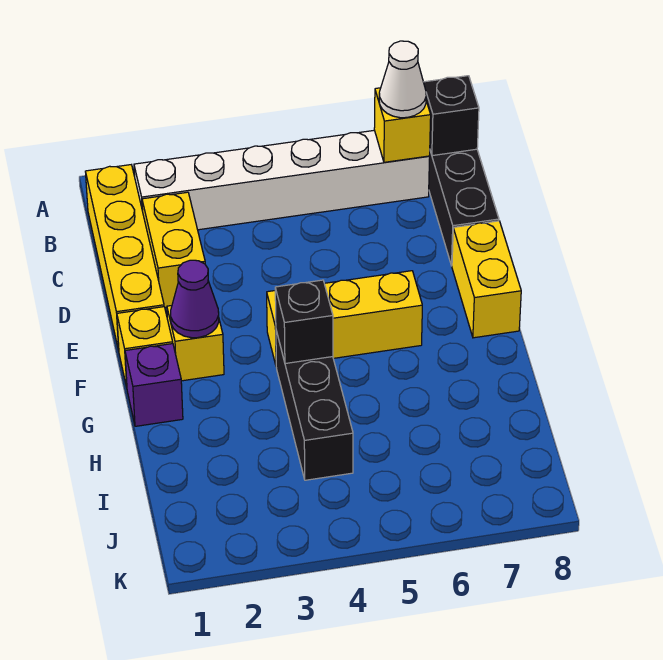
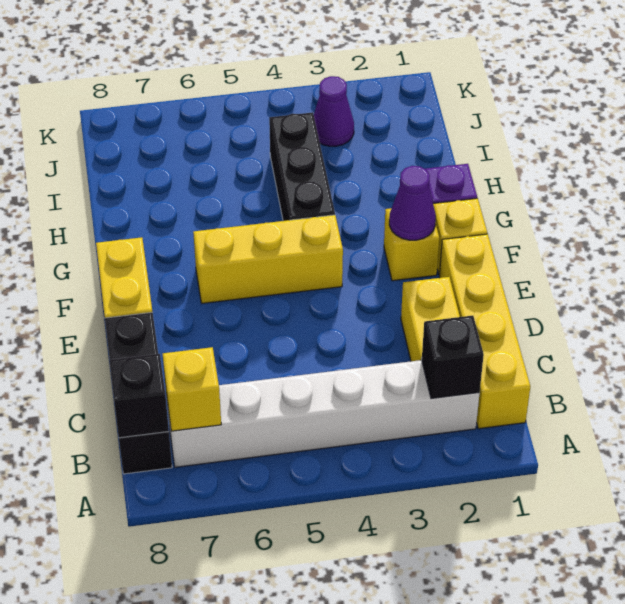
white 1x1 cone [379,41,426,118] -> none
black 1x1 brick [275,280,333,364] -> black 1x1 brick moved to [422,316,484,398]
none -> purple 1x1 cone [314,76,354,146]

